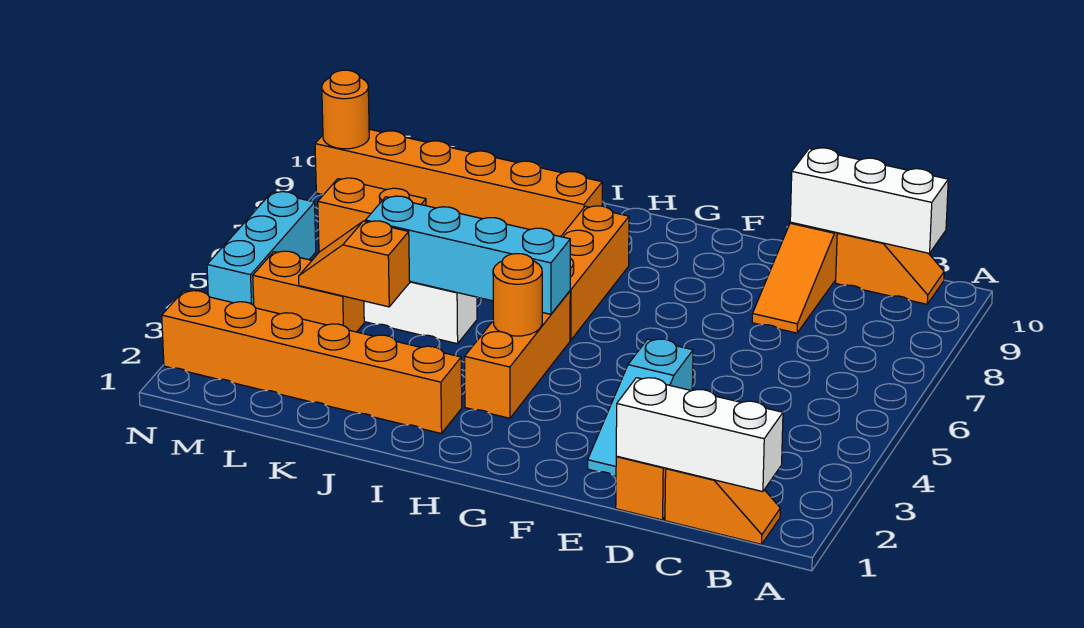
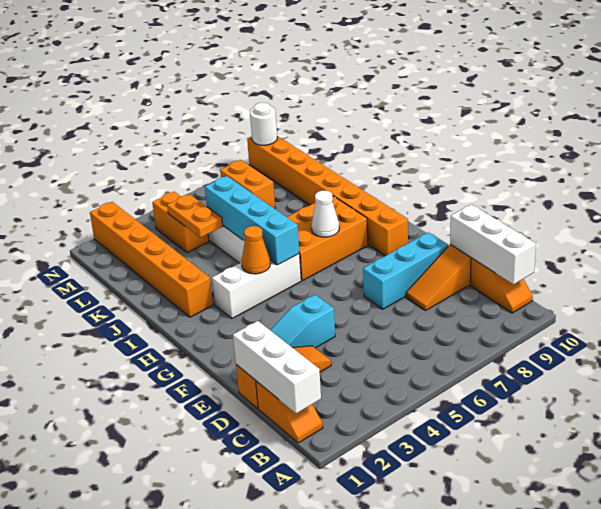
orange 1x3 brick [465,291,570,418] -> white 1x3 brick [212,254,301,318]
orange 1x1 round brick [493,254,542,336] -> orange 1x1 cone [241,226,270,274]
orange 1x3 brick [561,206,629,340] -> orange 2x3 brick [287,196,368,281]
none -> white 1x1 cone [311,191,339,237]
orange 1x6 brick [315,129,602,237] -> orange 1x8 brick [247,136,408,256]
orange 1x2 slope [299,221,410,307] -> orange 1x2 plate [167,194,223,238]
cyan 1x3 brick [207,192,316,305] -> cyan 1x3 brick moved to [363,232,448,309]
orange 1x1 round brick [322,70,369,149] -> white 1x1 round brick [250,103,277,145]

